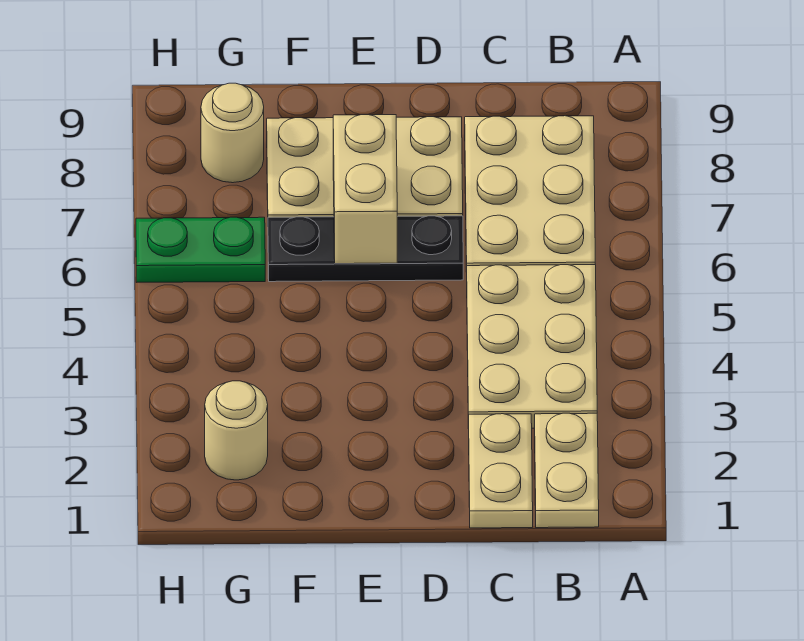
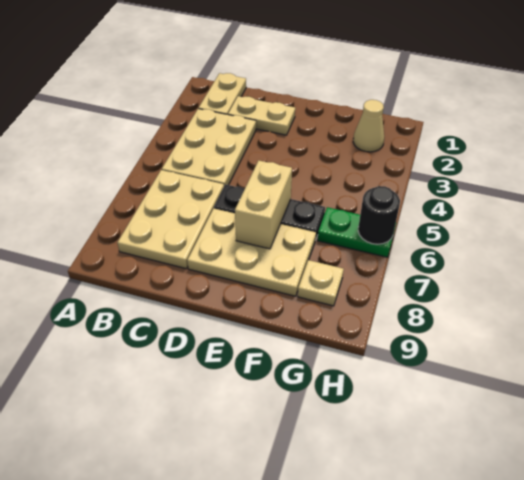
tan 1x2 plate [469,414,533,528] -> tan 1x2 plate turned to [228,96,295,135]
tan 1x1 round brick [205,381,268,480] -> tan 1x1 cone [353,100,384,152]
tan 1x1 round brick [201,83,264,183] -> tan 1x1 plate [298,260,344,306]
none -> black 1x1 round brick [358,186,400,244]

